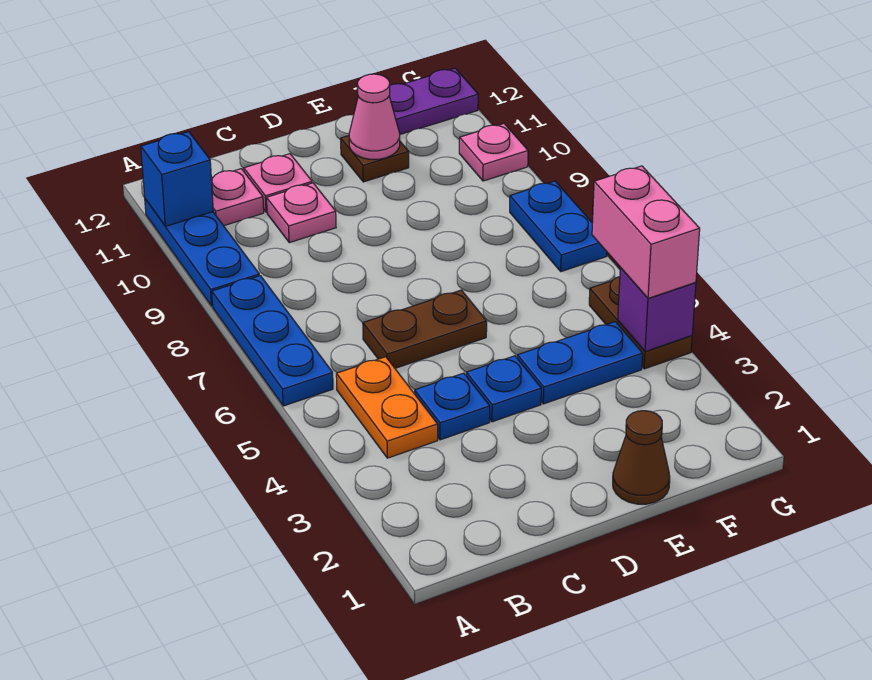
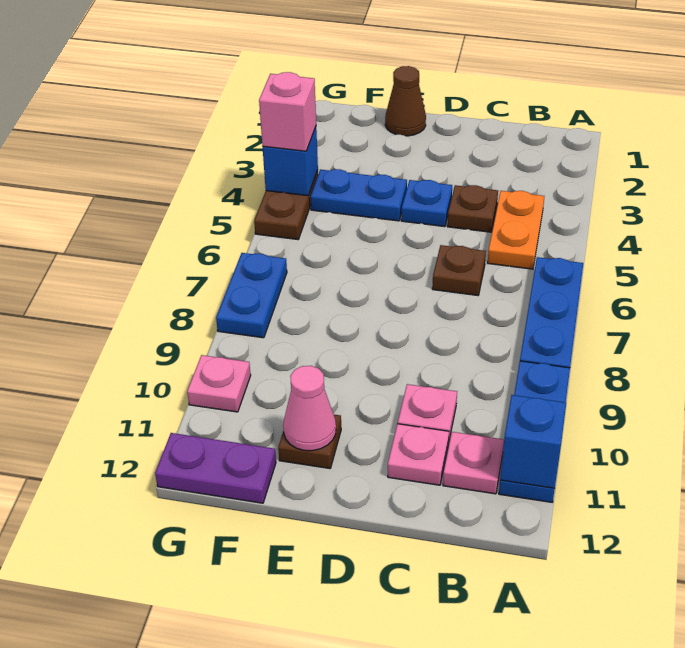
blue 1x1 plate [415,373,490,440] -> brown 1x1 plate [447,185,498,232]
brown 1x2 plate [363,290,487,368] -> brown 1x1 plate [432,245,486,296]
purple 1x1 brick [618,268,696,352] -> blue 1x1 brick [263,127,318,196]
pink 1x2 brick [592,166,700,298] -> pink 1x1 brick [259,72,316,151]

